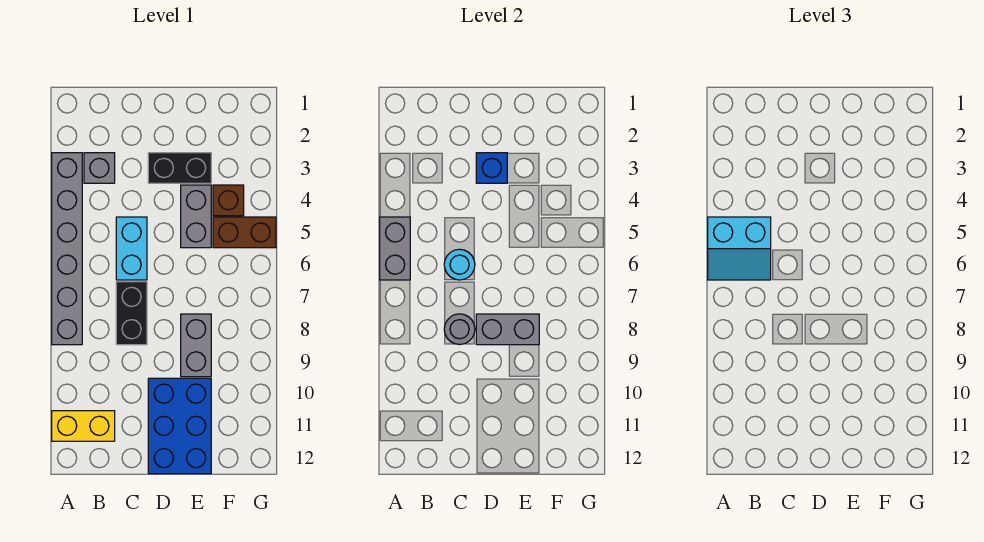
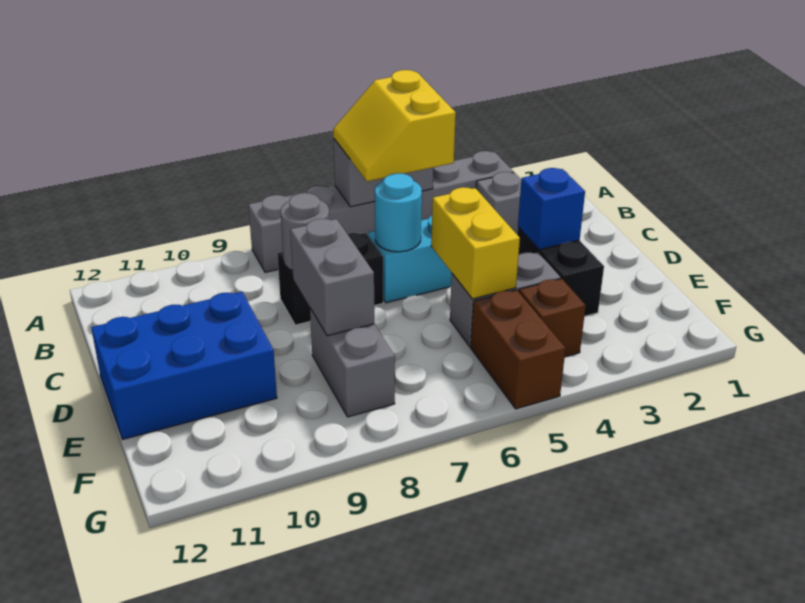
cyan 2x2 slope [708,217,771,280] -> yellow 2x2 slope [333,70,456,181]
yellow 1x2 brick [52,411,115,441] -> yellow 1x2 brick moved to [431,187,520,299]
grey 1x2 brick [181,314,211,377] -> grey 1x2 brick turned to [310,308,395,417]

